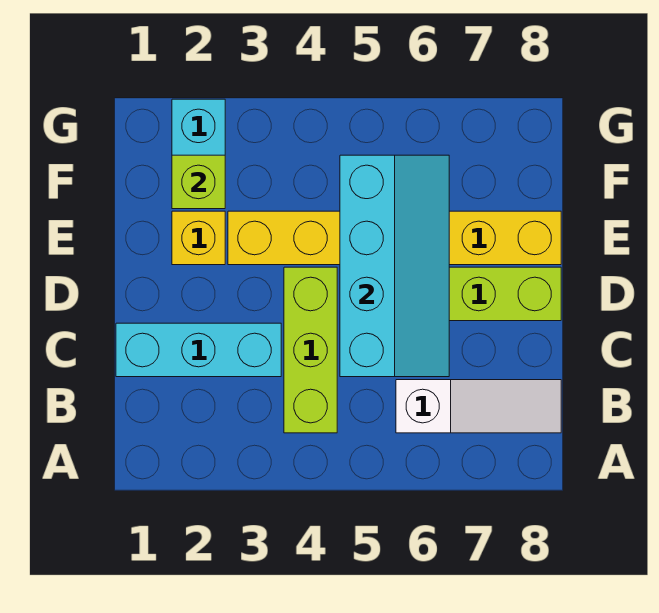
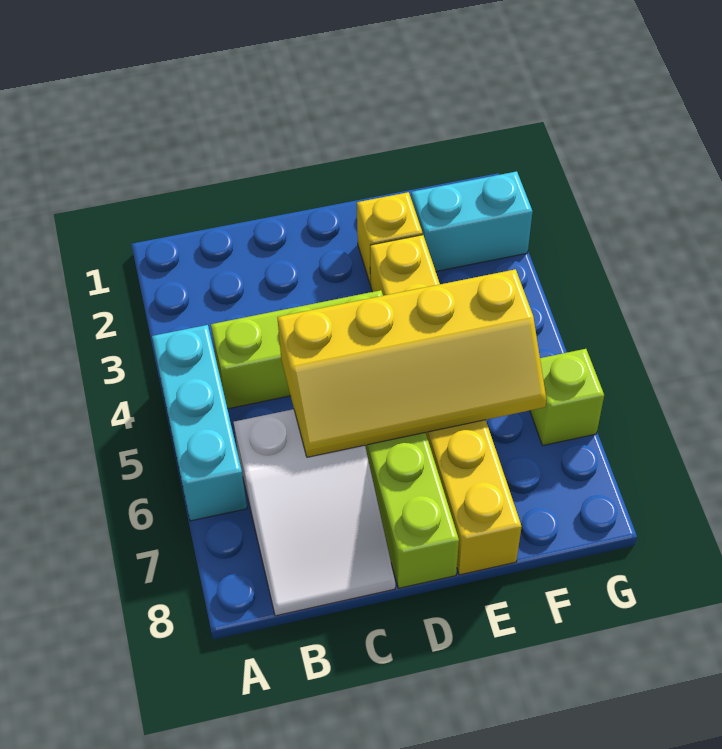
white 1x3 slope [396,380,561,433] -> white 2x3 slope [234,409,395,616]
cyan 1x3 brick [116,323,281,377] -> cyan 1x3 brick moved to [152,325,247,521]
cyan 2x4 slope [340,155,449,377] -> yellow 2x4 slope [277,269,546,457]
lime 1x1 brick [172,155,225,209] -> lime 1x1 brick moved to [530,349,604,446]

